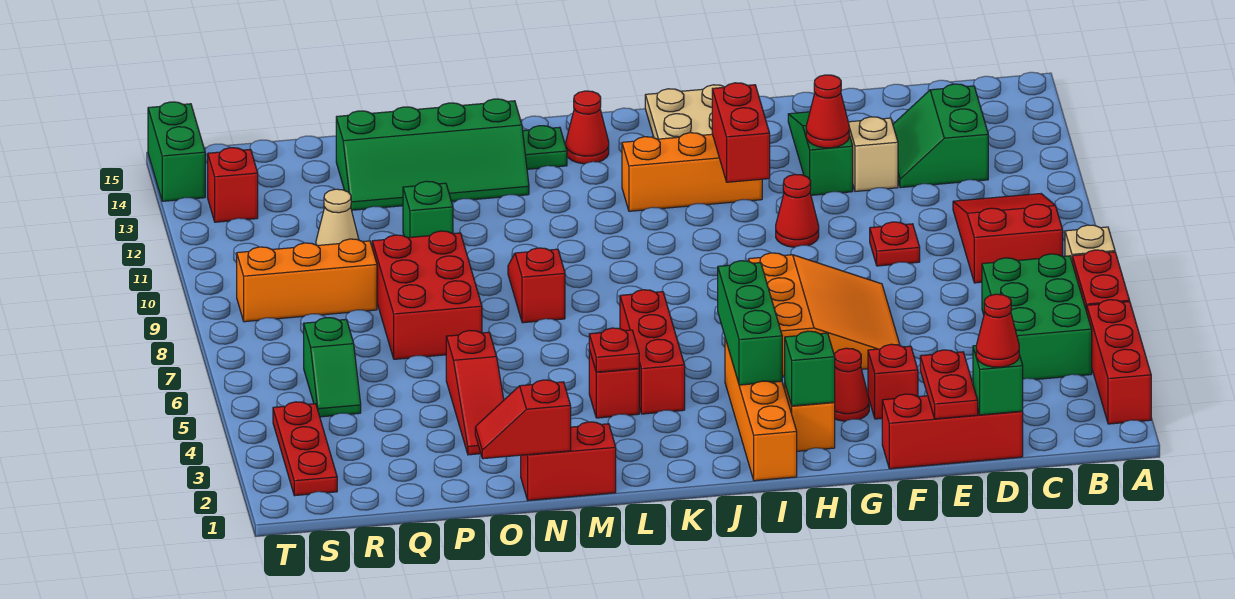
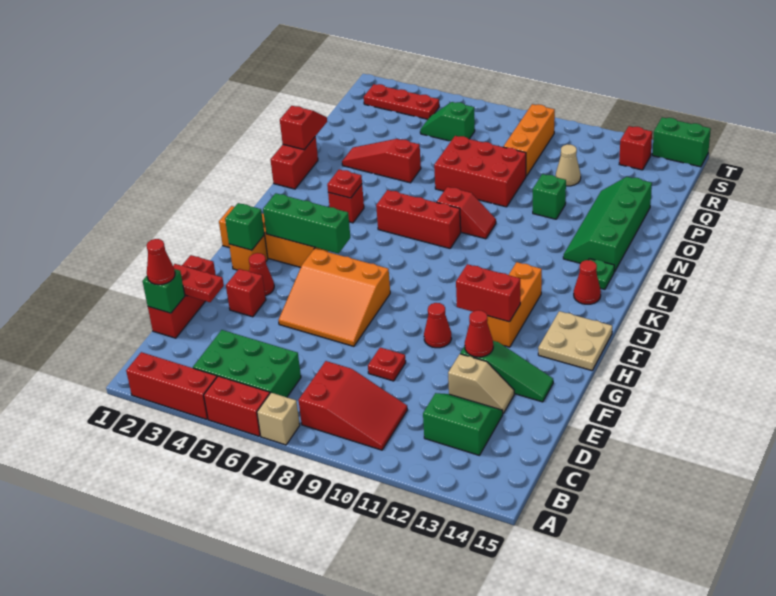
red 1x3 brick [620,290,685,414] -> red 1x3 brick moved to [376,190,461,248]

